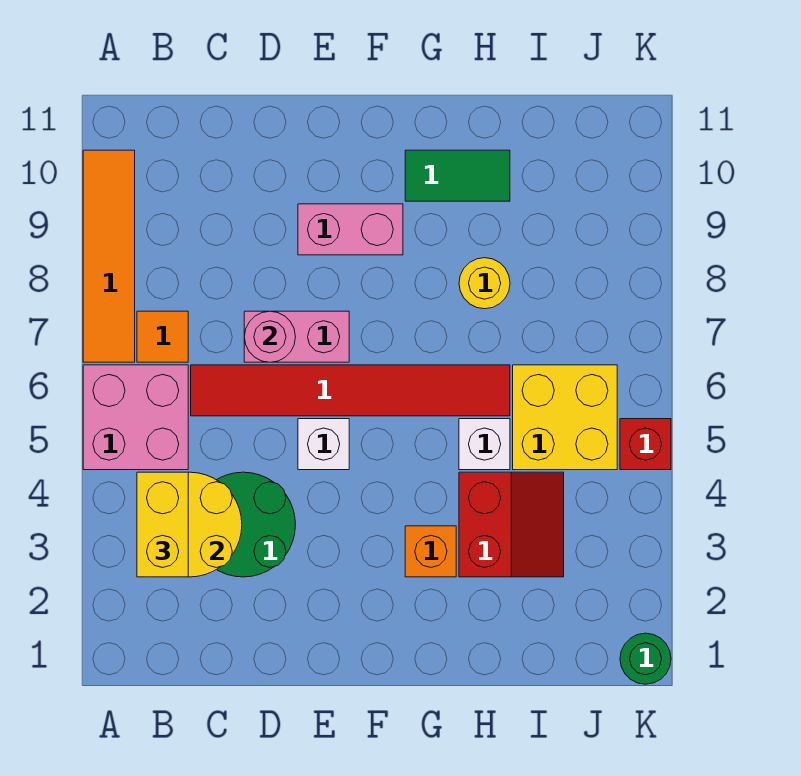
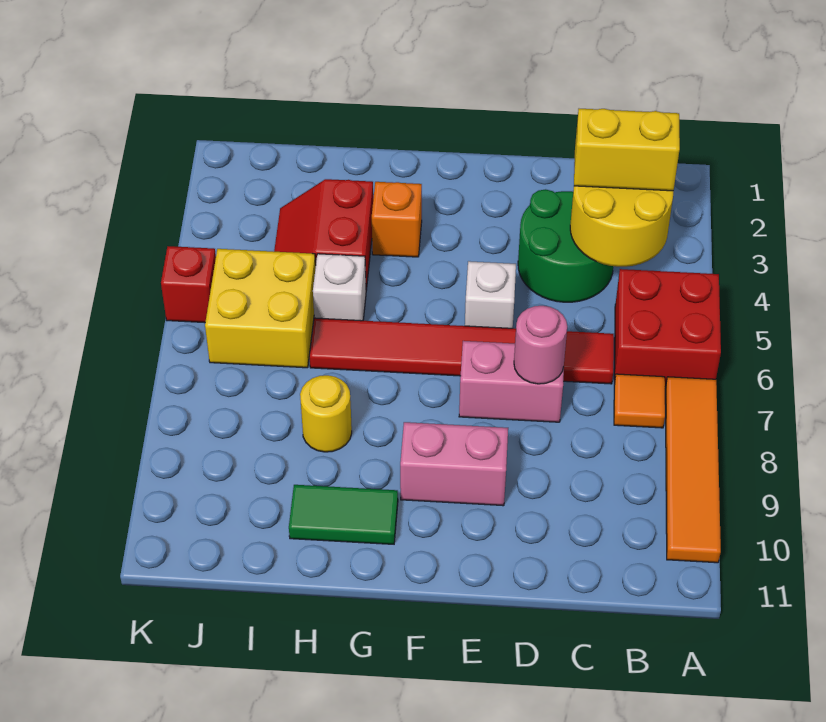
pink 2x2 brick [83,365,188,470] -> red 2x2 brick [614,269,721,387]
yellow 1x2 brick [137,472,188,577] -> yellow 1x2 brick turned to [574,109,680,191]
green 1x1 round brick [620,633,671,684] -> none

